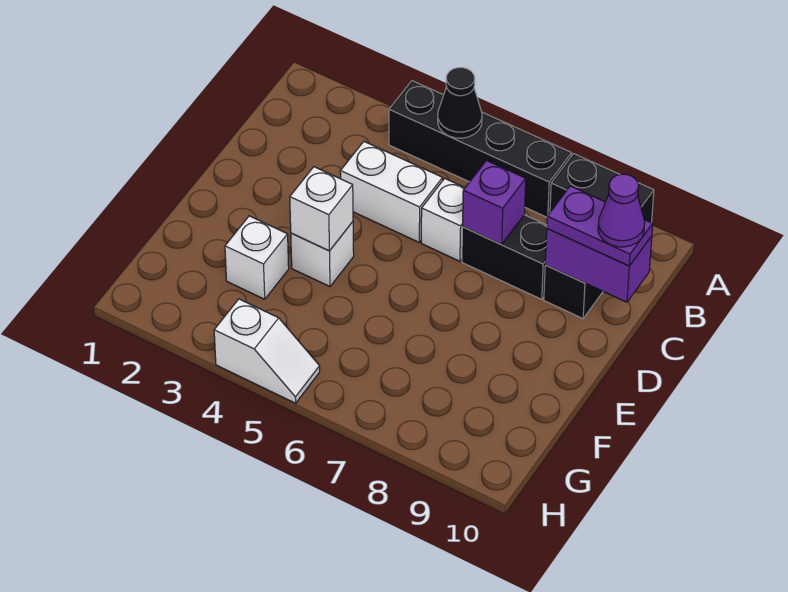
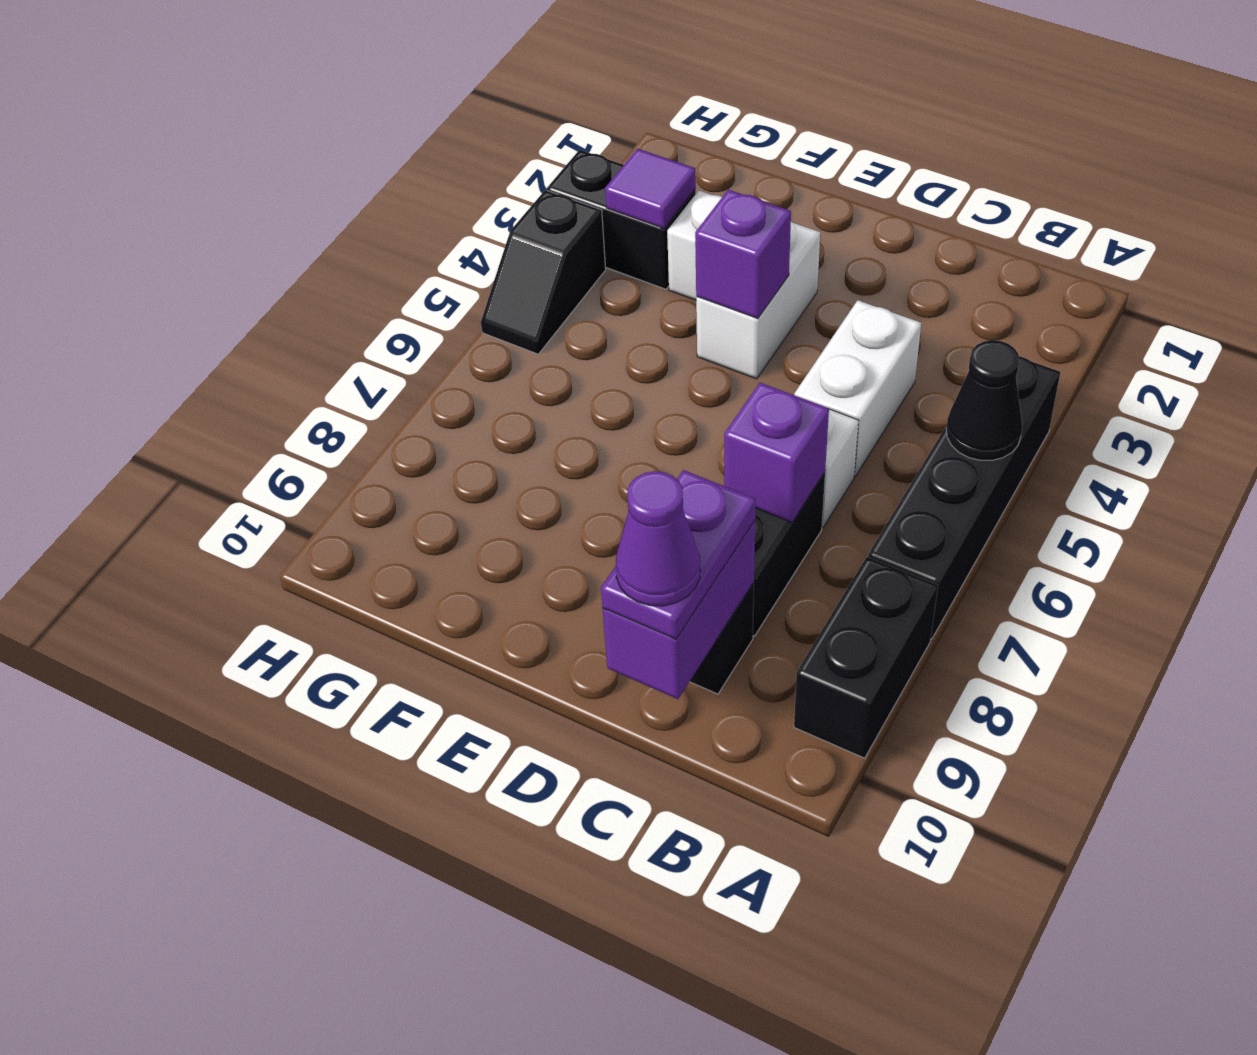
white 1x1 brick [291,222,354,287] -> white 1x2 brick [696,222,820,379]
white 1x1 brick [290,167,353,251] -> purple 1x1 brick [695,190,791,319]
none -> black 1x2 brick [547,150,696,289]
none -> purple 1x1 tile [605,149,696,228]
white 1x2 slope [214,299,320,403] -> black 1x2 slope [481,190,606,354]

